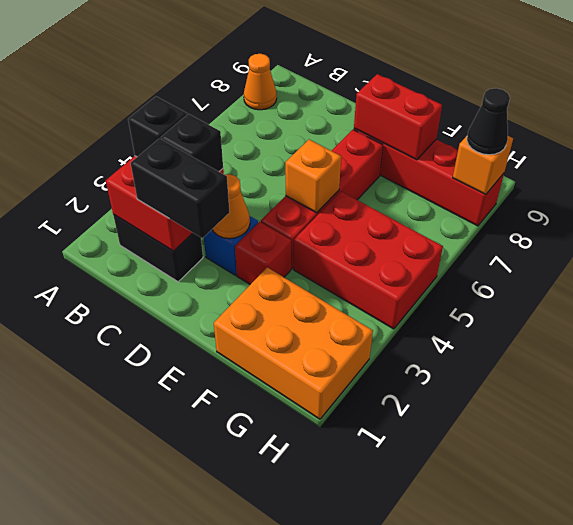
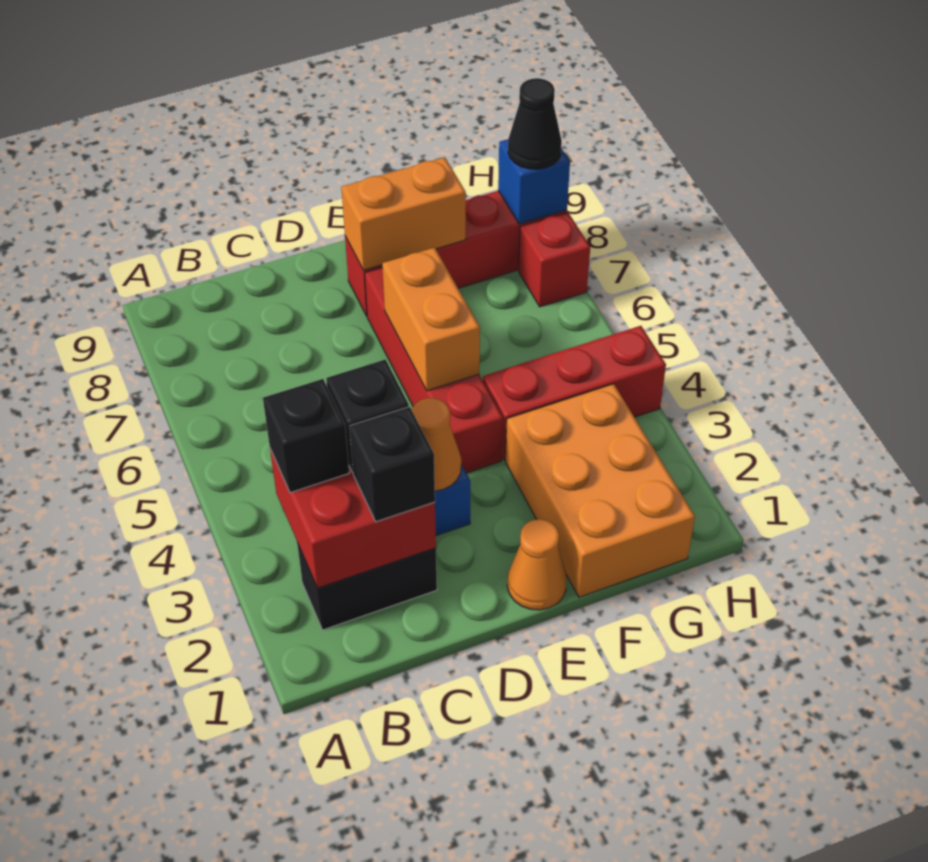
orange 1x1 cone [244,54,277,110] -> orange 1x1 cone moved to [507,519,567,610]
black 1x2 brick [131,138,230,238] -> black 1x1 brick [349,407,435,522]
red 1x1 brick [235,222,291,284] -> red 1x1 brick moved to [519,212,590,307]
orange 1x1 brick [285,140,341,213] -> orange 1x2 brick [382,248,480,391]
red 1x2 brick [354,74,442,160] -> orange 1x2 brick [341,157,466,270]
orange 2x3 brick [214,268,373,419] -> orange 2x3 brick turned to [506,384,695,597]
red 2x3 brick [294,191,443,329] -> red 1x3 brick [483,326,666,460]
orange 1x1 brick [453,136,513,195] -> blue 1x1 brick [498,139,570,224]

